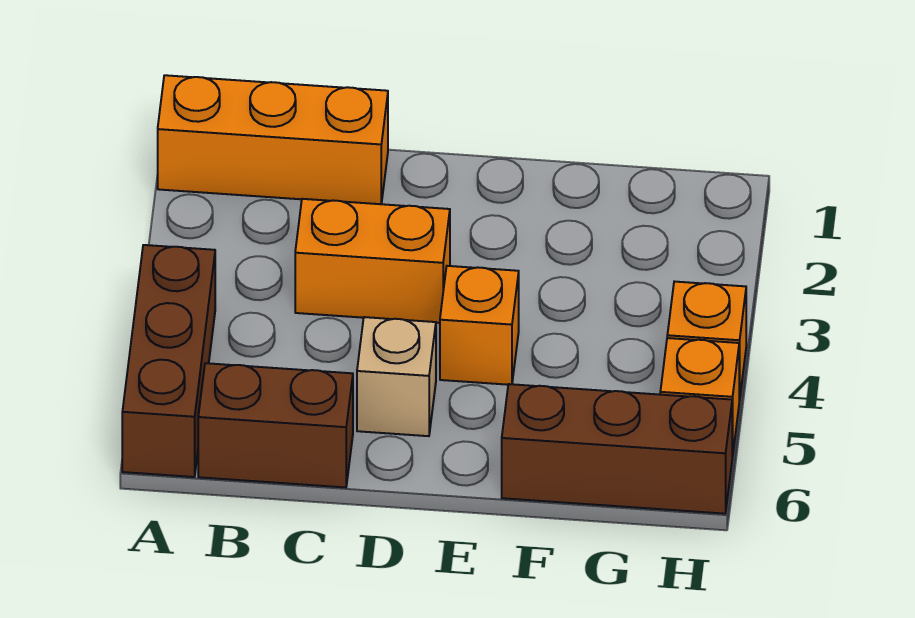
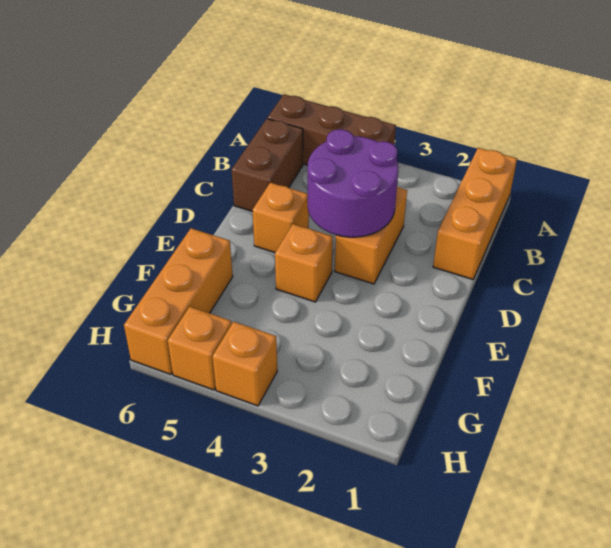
none -> purple 2x2 round brick [308,129,398,237]
tan 1x1 brick [357,317,436,436] -> orange 1x1 brick [252,183,309,253]
brown 1x3 brick [502,384,732,514] -> orange 1x3 brick [124,228,233,375]

